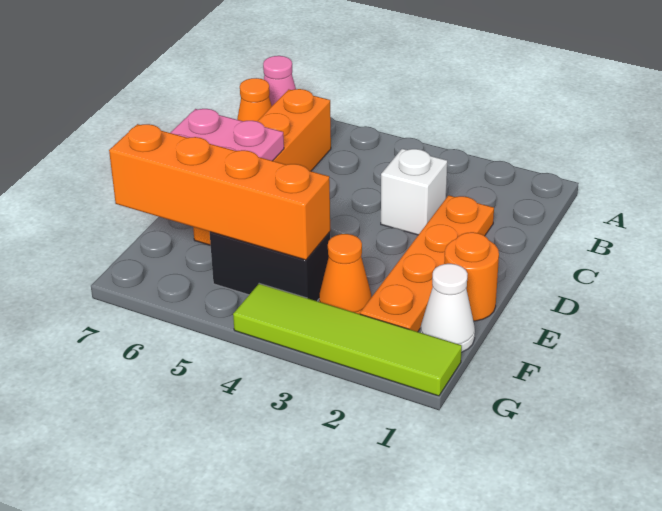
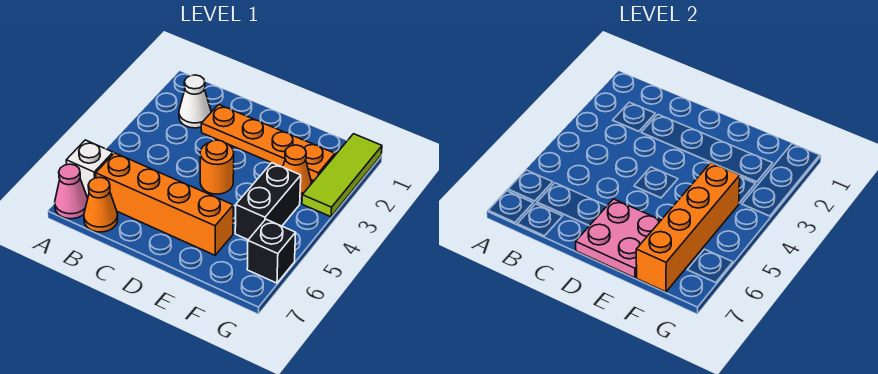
white 1x1 brick [381,149,447,235] -> white 1x1 brick moved to [66,140,113,198]
orange 1x1 round brick [444,232,499,321] -> orange 1x1 round brick moved to [200,140,234,194]
white 1x1 cone [421,264,475,353] -> white 1x1 cone moved to [179,75,211,128]
lime 1x4 tile [233,284,462,396] -> lime 1x3 tile [302,134,382,217]
none -> black 1x1 brick [247,219,296,283]

